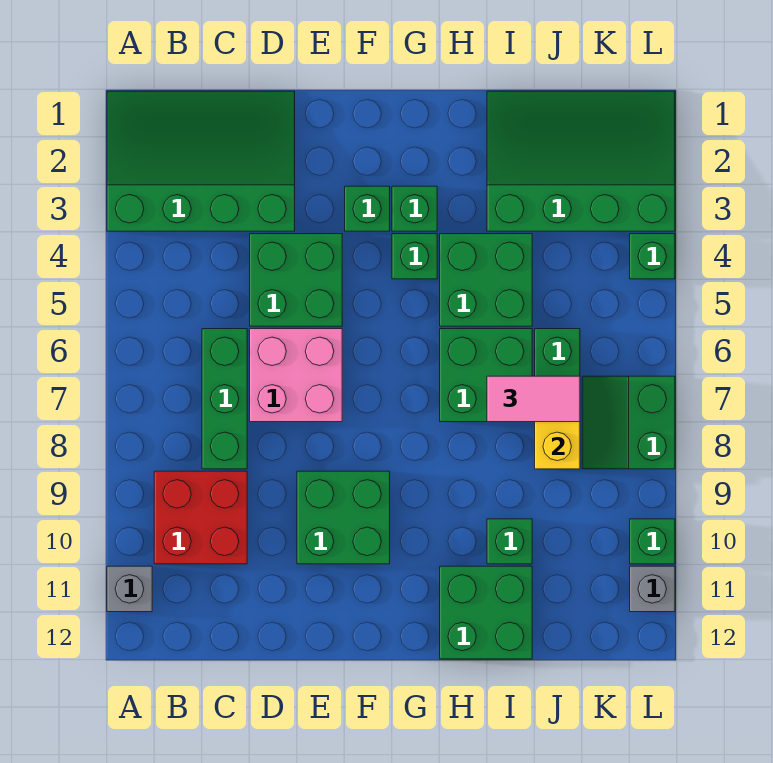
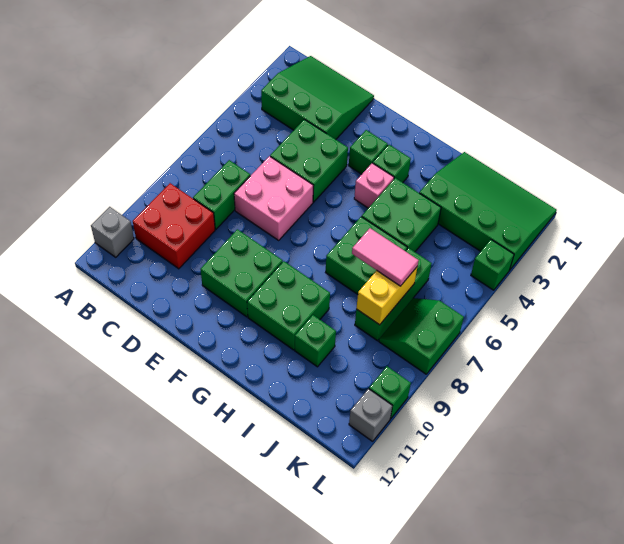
green 3x4 slope [107,91,295,231] -> green 3x3 slope [261,56,374,139]
green 1x3 brick [202,329,247,469] -> green 1x2 brick [193,160,250,229]
green 1x1 brick [392,234,437,279] -> pink 1x1 brick [354,163,394,208]
green 2x2 brick [440,566,532,659] -> green 2x2 brick moved to [247,261,330,350]

